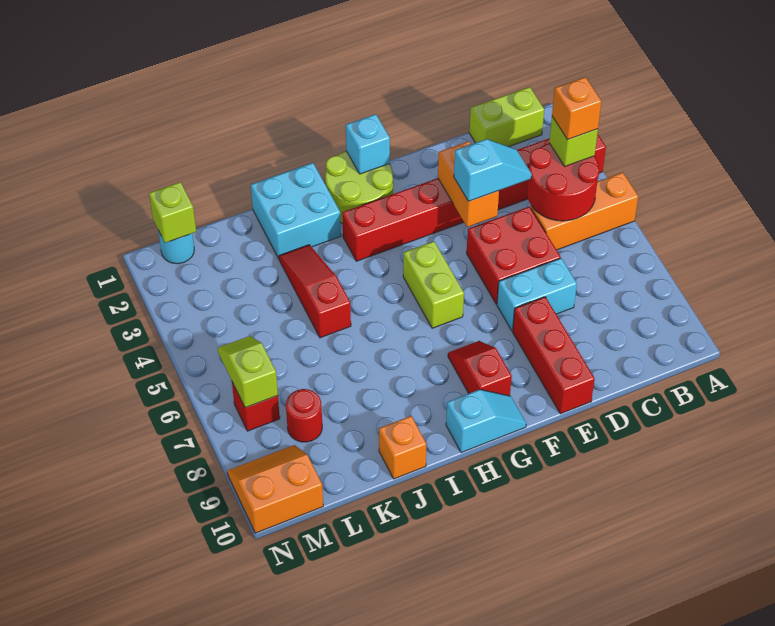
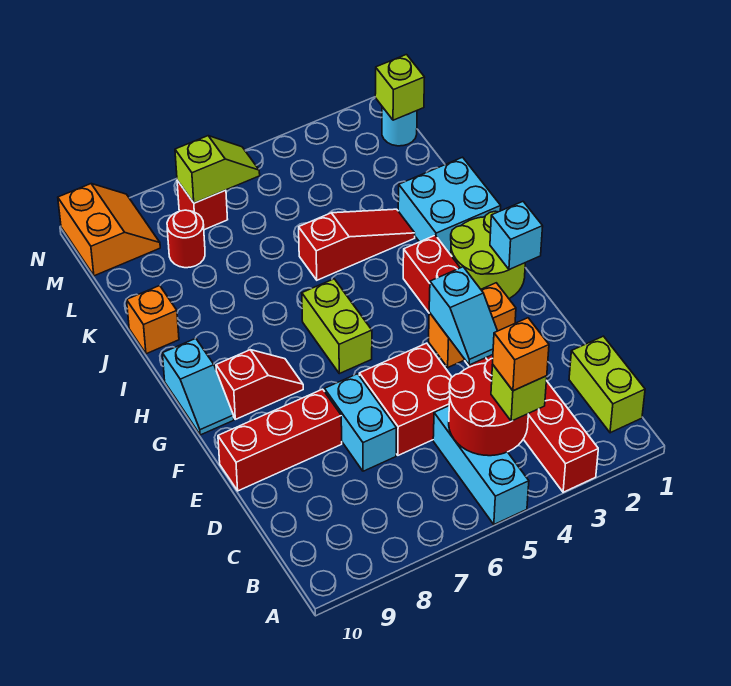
orange 1x3 brick [531,172,638,250] -> cyan 1x3 brick [433,406,529,525]
lime 1x2 brick [403,241,464,328] -> lime 1x2 brick turned to [302,279,372,374]

